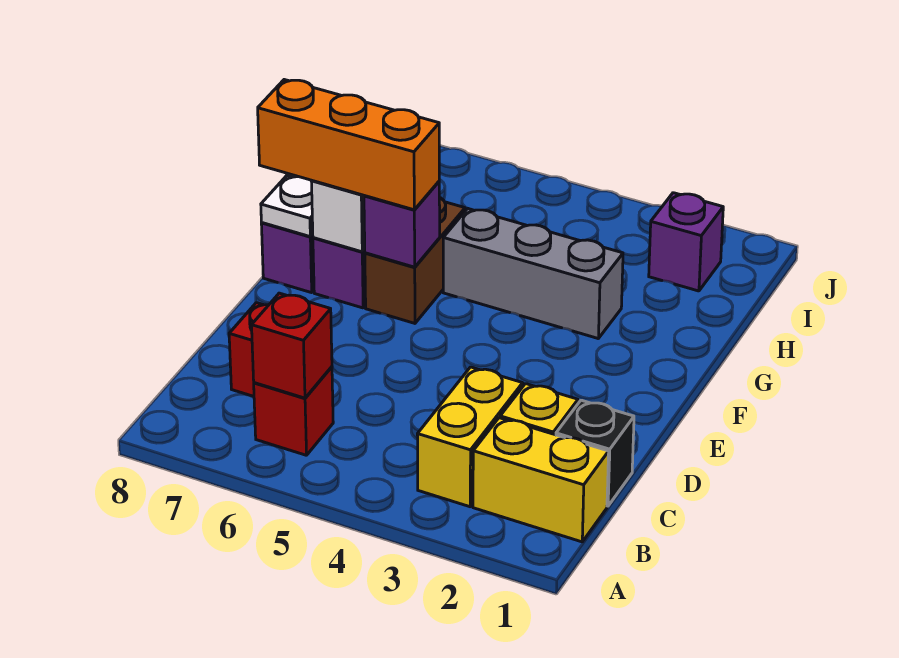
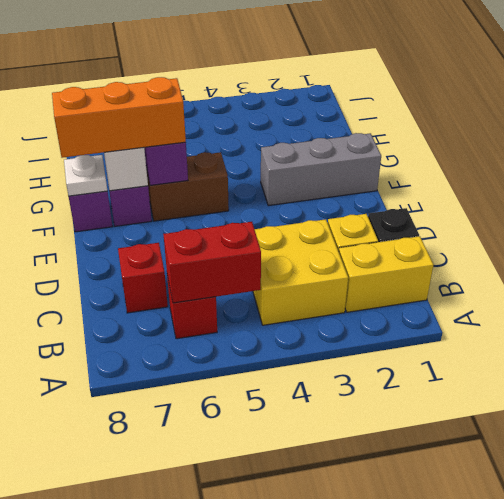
yellow 1x2 brick [417,367,523,507] -> yellow 2x2 brick [253,219,348,325]
red 1x1 brick [252,293,332,398] -> red 1x2 brick [163,222,261,303]
brown 1x2 brick [365,198,465,323] -> brown 1x2 brick turned to [146,152,229,221]
grey 1x3 brick [443,209,623,338] -> grey 1x3 brick moved to [261,133,381,206]
purple 1x1 brick [649,193,723,291] -> none

